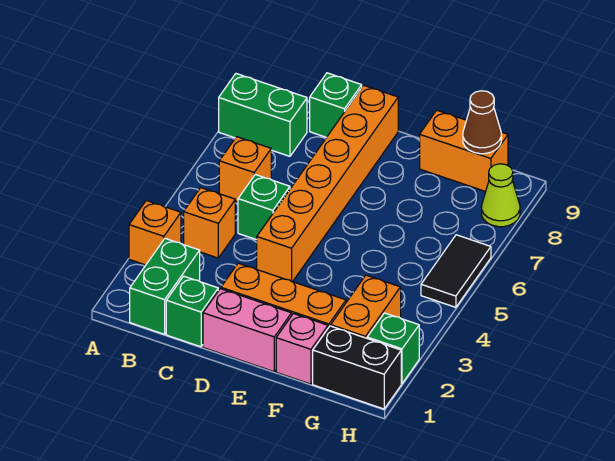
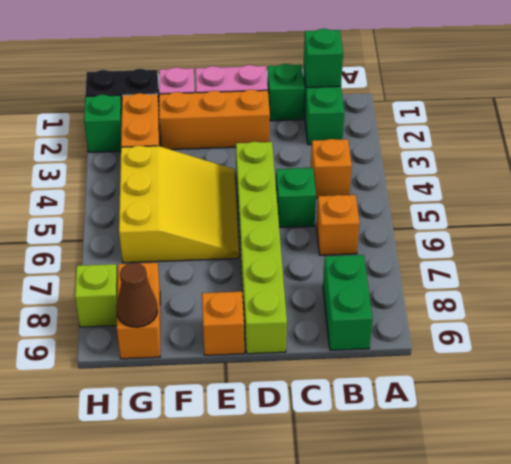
orange 1x1 brick [129,201,181,265] -> orange 1x1 brick moved to [202,292,244,355]
green 1x2 brick [219,74,307,156] -> green 1x2 brick turned to [323,255,373,350]
green 1x1 brick [310,73,362,137] -> green 1x1 brick moved to [304,29,343,88]
orange 1x6 brick [257,85,398,282] -> lime 1x6 brick [236,142,287,354]
none -> yellow 3x3 slope [119,146,239,263]
orange 1x2 brick [420,110,508,192] -> orange 1x2 brick turned to [117,263,160,359]
black 1x2 tile [421,235,491,307] -> none
lime 1x1 cone [482,164,520,227] -> lime 1x1 brick [75,264,118,327]

